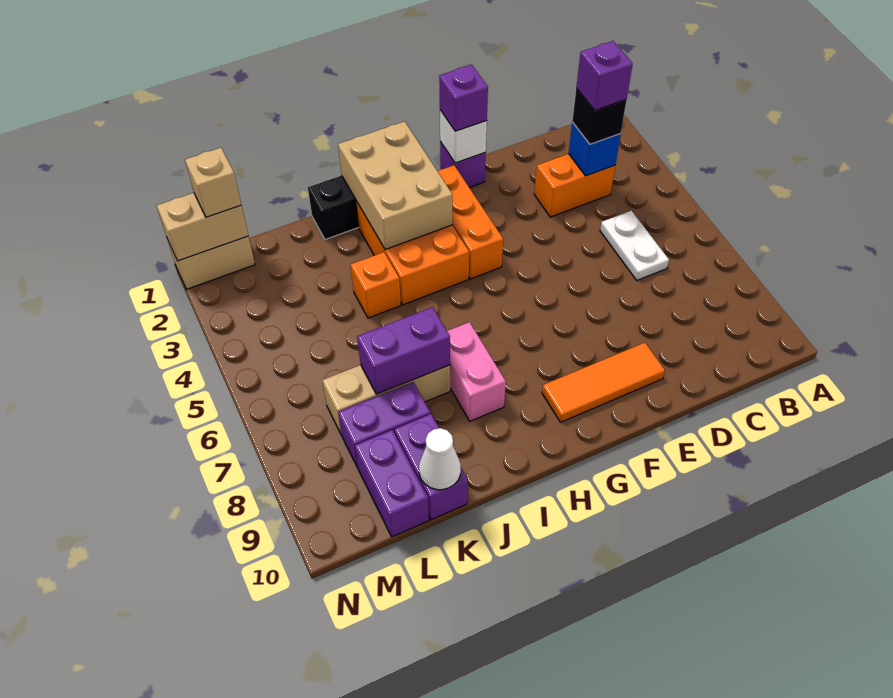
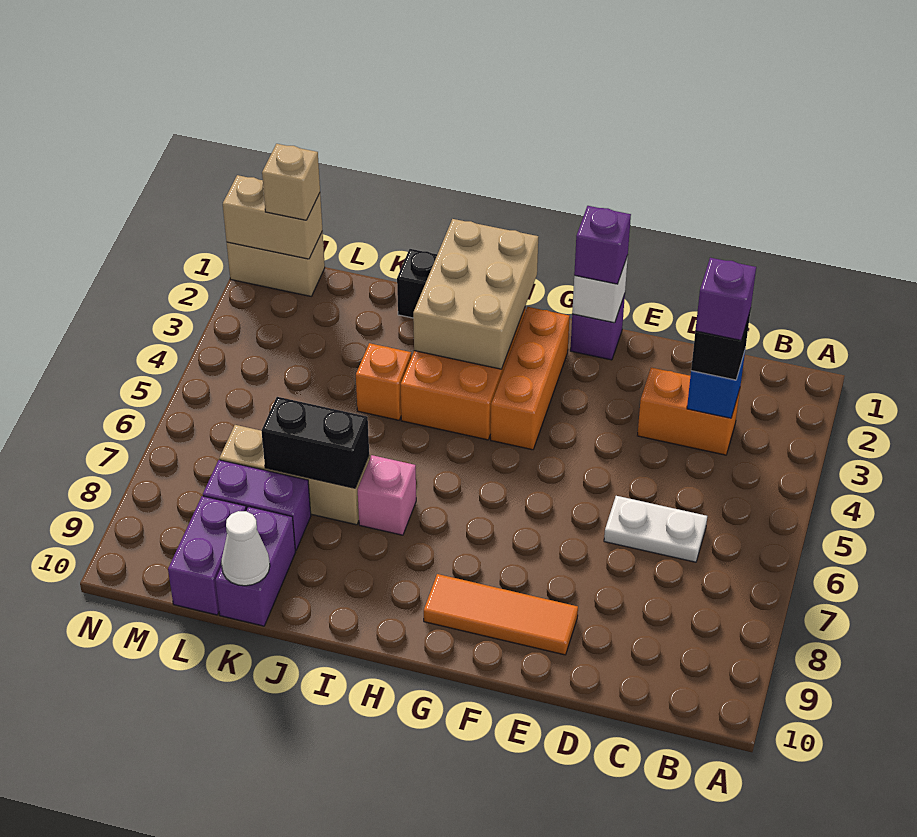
white 1x2 plate [600,211,669,280] -> white 1x2 plate turned to [604,496,707,562]
pink 1x2 brick [447,322,506,421] -> pink 1x1 brick [358,455,416,535]
purple 1x2 brick [357,307,450,394] -> black 1x2 brick [261,397,369,488]

